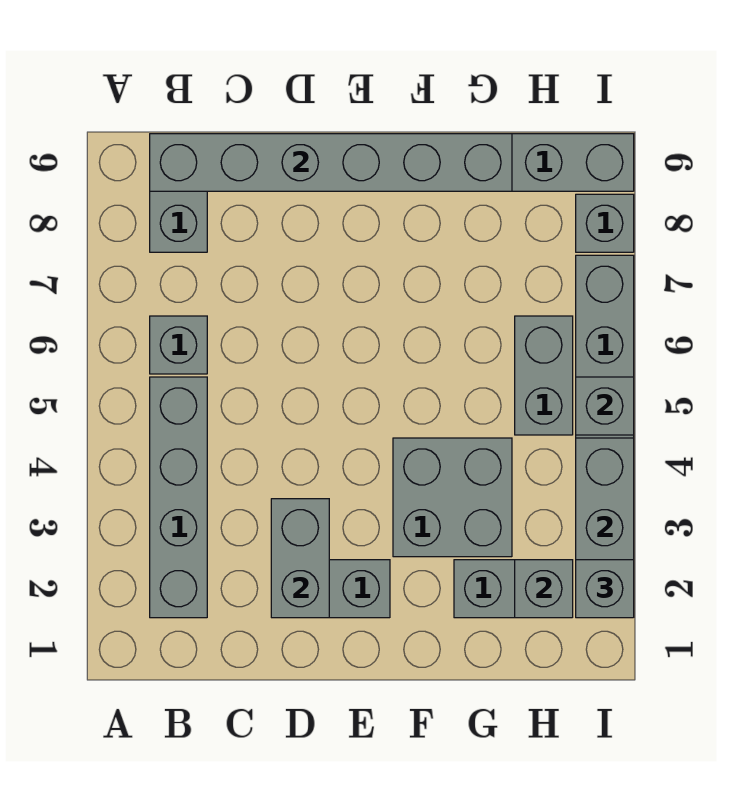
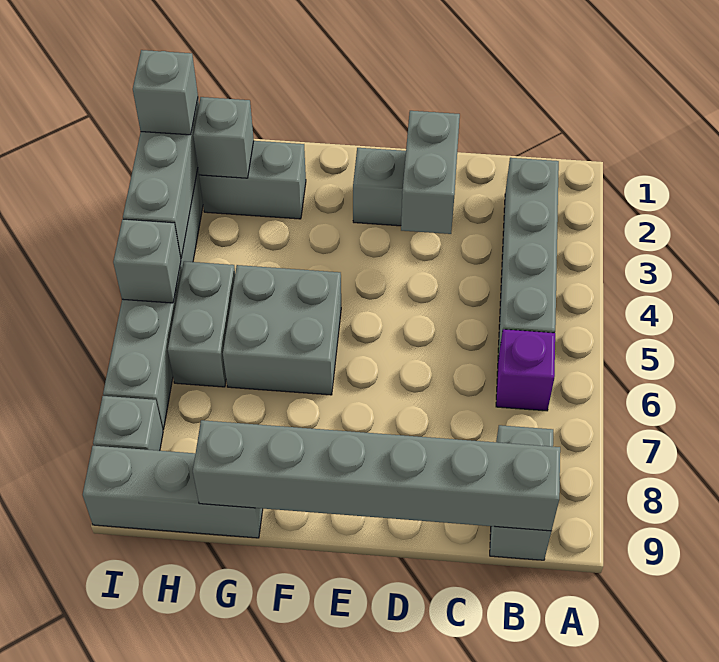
grey 1x1 brick [150,316,207,374] -> purple 1x1 brick [496,329,555,411]
grey 2x2 brick [393,438,512,557] -> grey 2x2 brick moved to [223,265,341,395]

